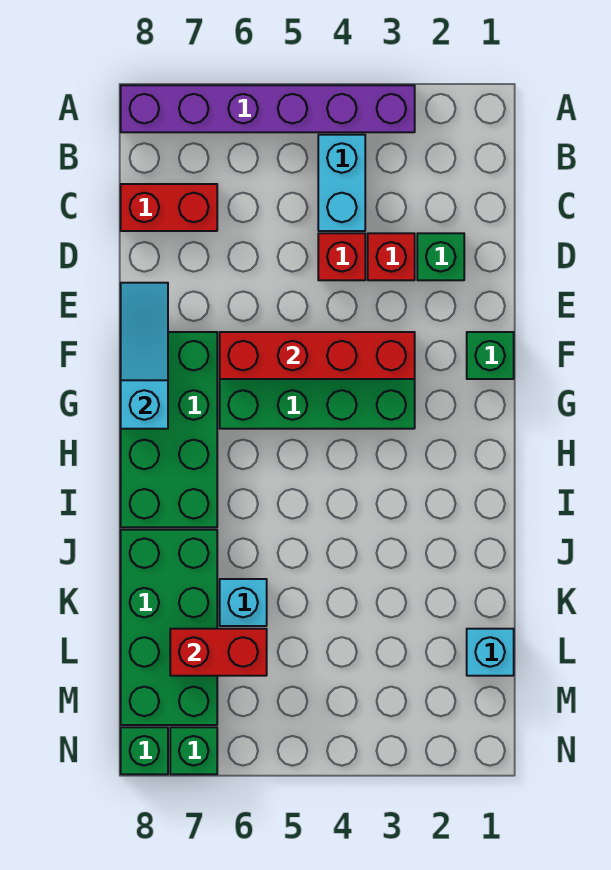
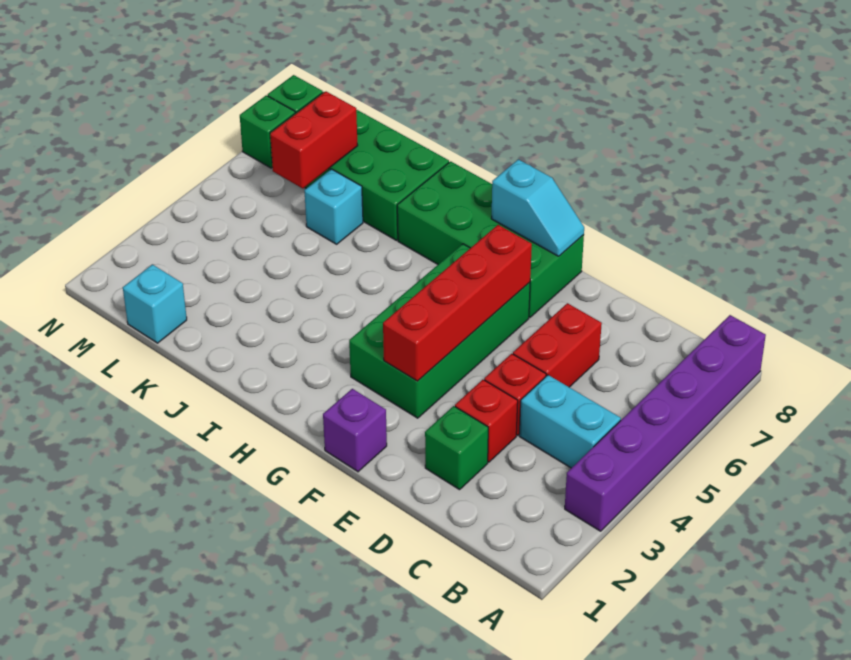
red 1x2 brick [121,184,217,231] -> red 1x2 brick moved to [513,303,602,387]
cyan 1x3 slope [121,283,168,429] -> cyan 1x2 slope [491,159,584,256]
green 1x1 brick [467,332,514,379] -> purple 1x1 brick [323,389,387,472]

